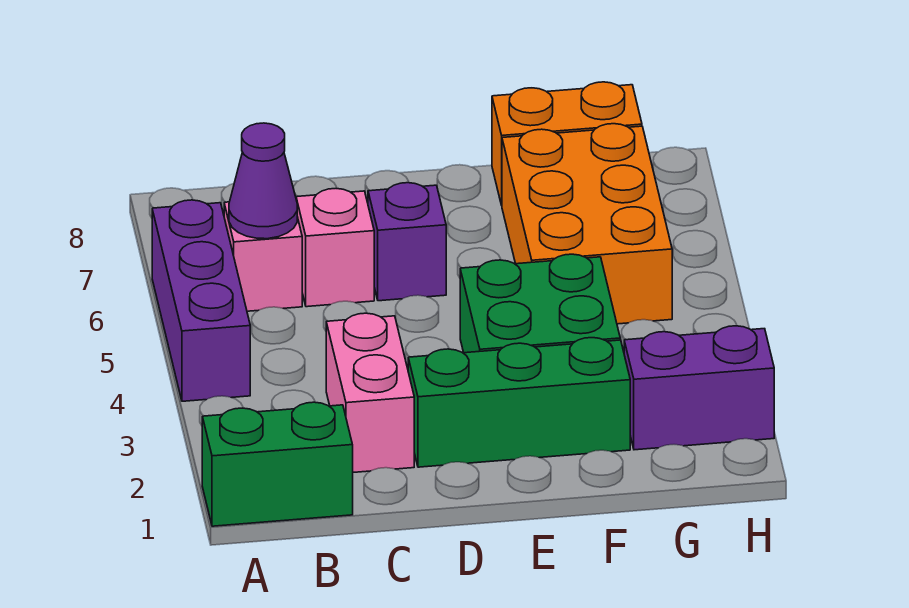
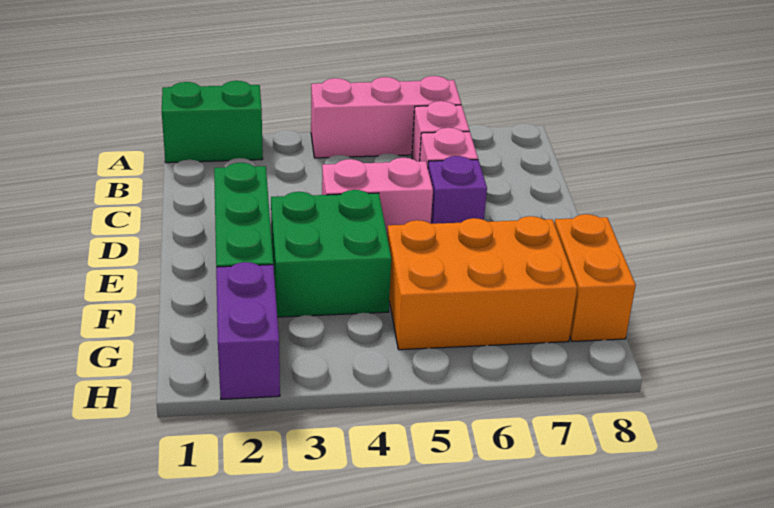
green 1x2 brick [202,402,353,526] -> green 1x2 brick turned to [162,81,263,163]
purple 1x3 brick [152,200,250,401] -> pink 1x3 brick [311,76,461,158]
purple 1x1 cone [229,123,297,239] -> none
pink 1x2 brick [326,313,414,472] -> pink 1x2 brick moved to [322,158,433,233]

